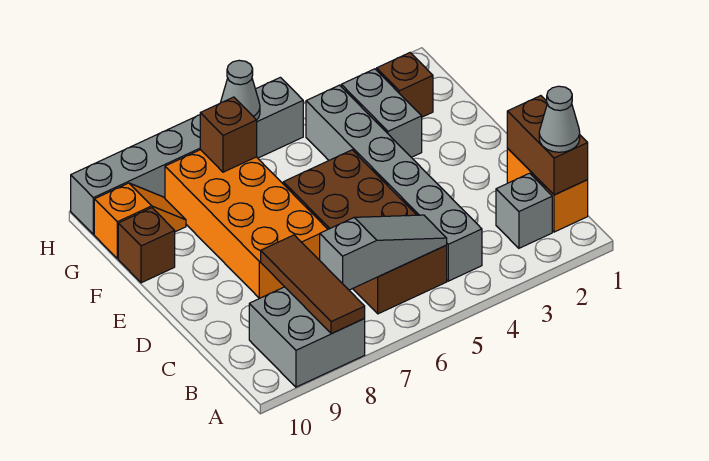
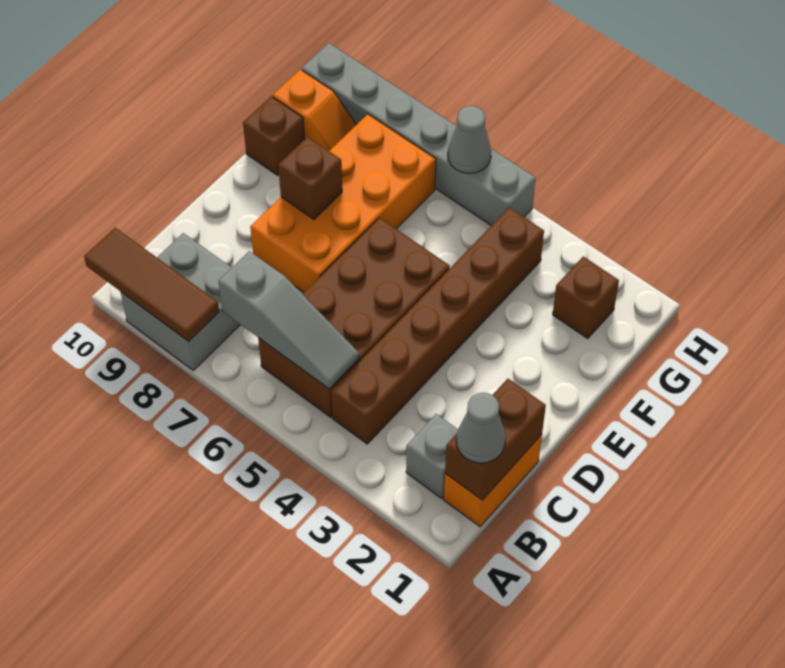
brown 1x3 tile [261,235,365,334] -> brown 1x3 tile turned to [84,228,219,342]
grey 1x6 brick [306,85,482,281] -> brown 1x6 brick [331,208,544,444]
grey 1x2 brick [341,69,422,157] -> none
brown 1x1 brick [200,97,257,172] -> brown 1x1 brick moved to [278,137,342,219]

